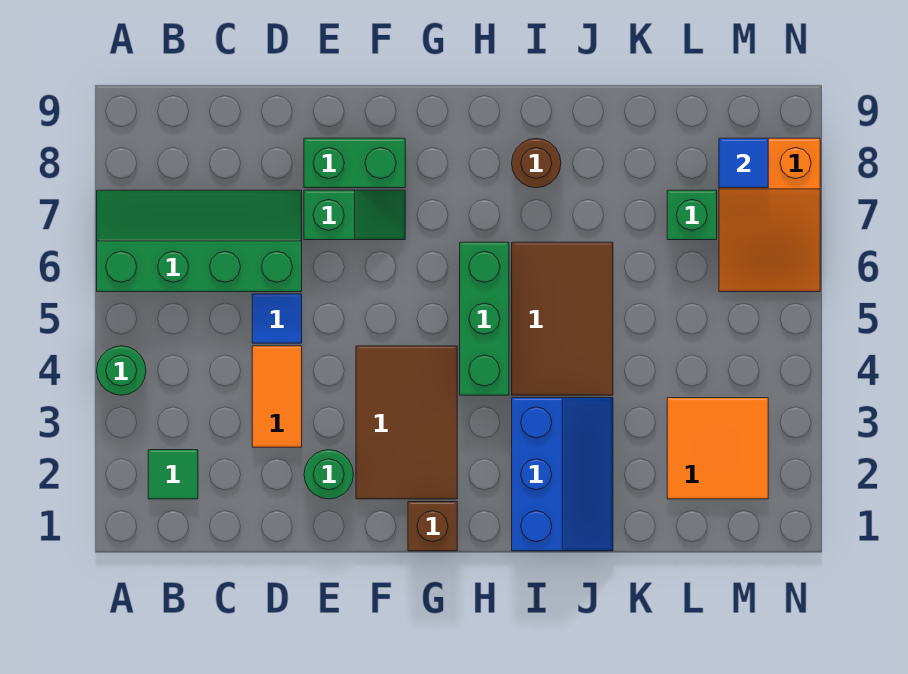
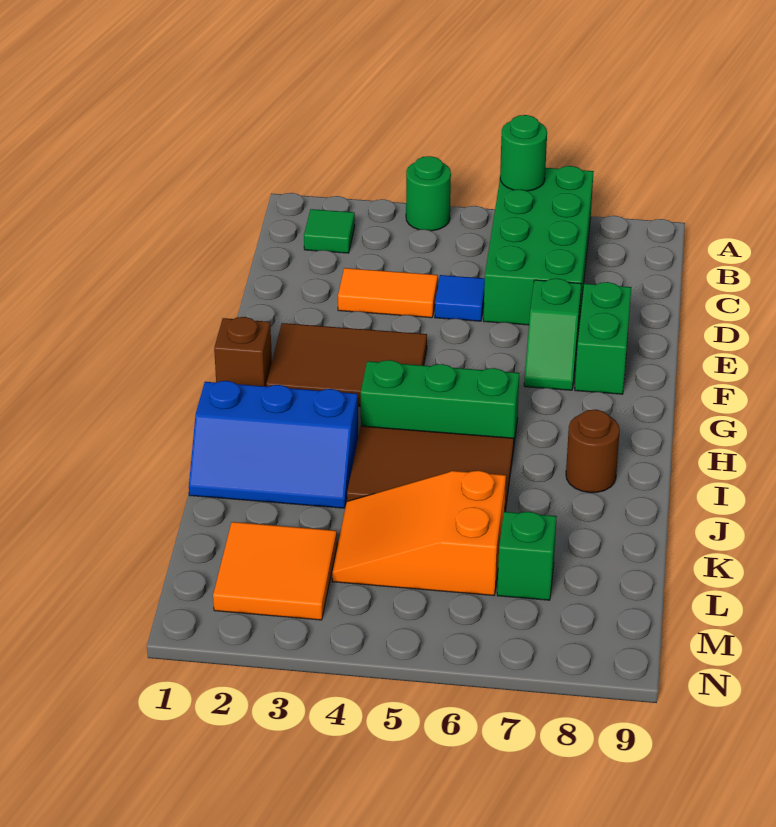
green 2x4 slope [97,190,302,292] -> green 2x4 brick [483,166,594,325]
green 1x1 round brick [304,450,353,499] -> green 1x1 round brick moved to [500,115,547,191]
orange 2x3 slope [719,138,820,292] -> orange 2x3 slope moved to [332,471,506,596]
blue 1x1 tile [719,138,768,188] -> none

